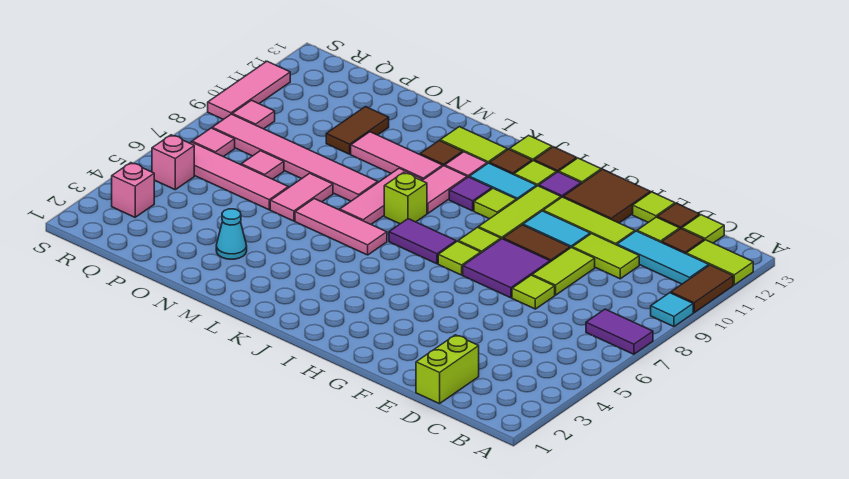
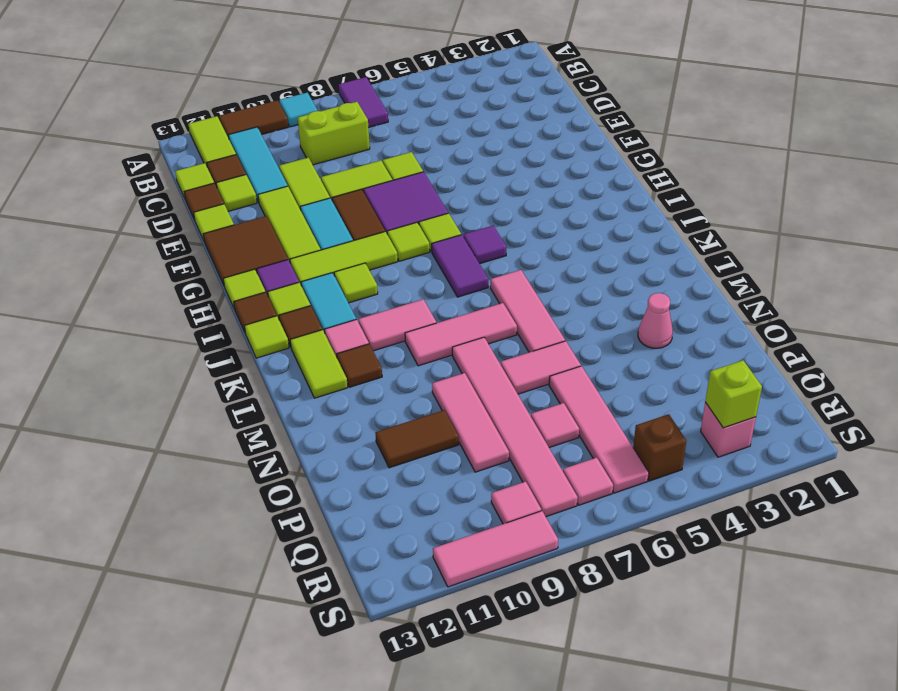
lime 1x2 brick [416,335,479,404] -> lime 1x2 brick moved to [298,102,370,165]
purple 1x1 tile [449,177,492,211] -> purple 1x1 tile moved to [463,226,506,264]
lime 1x1 brick [384,172,427,224] -> lime 1x1 brick moved to [705,360,762,428]
pink 1x3 tile [351,132,443,180] -> pink 1x3 tile moved to [432,373,509,472]
cyan 1x1 cone [216,209,247,259] -> pink 1x1 cone [638,293,673,348]
pink 1x1 brick [152,135,194,190] -> brown 1x1 brick [633,414,686,481]

